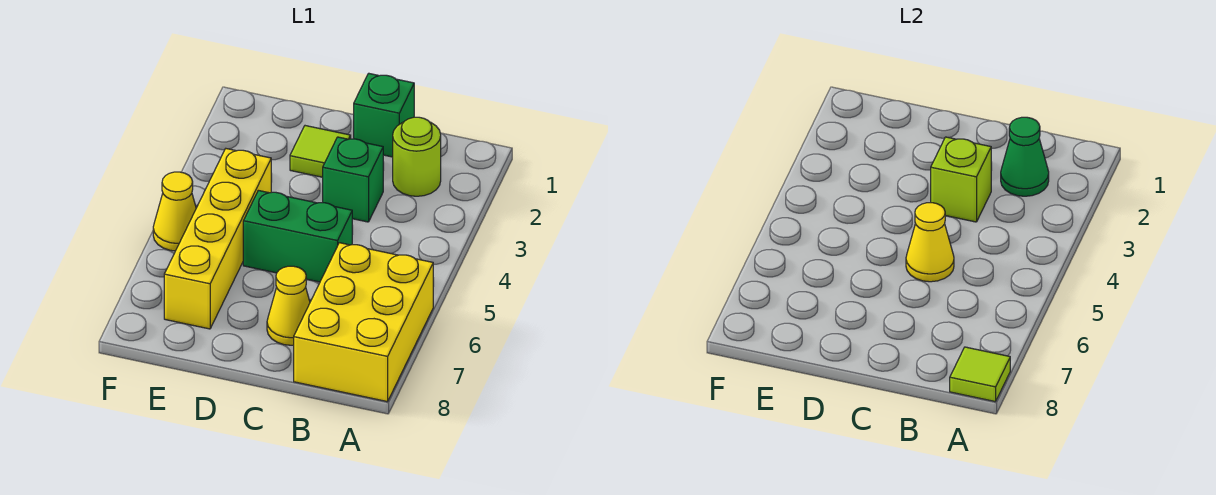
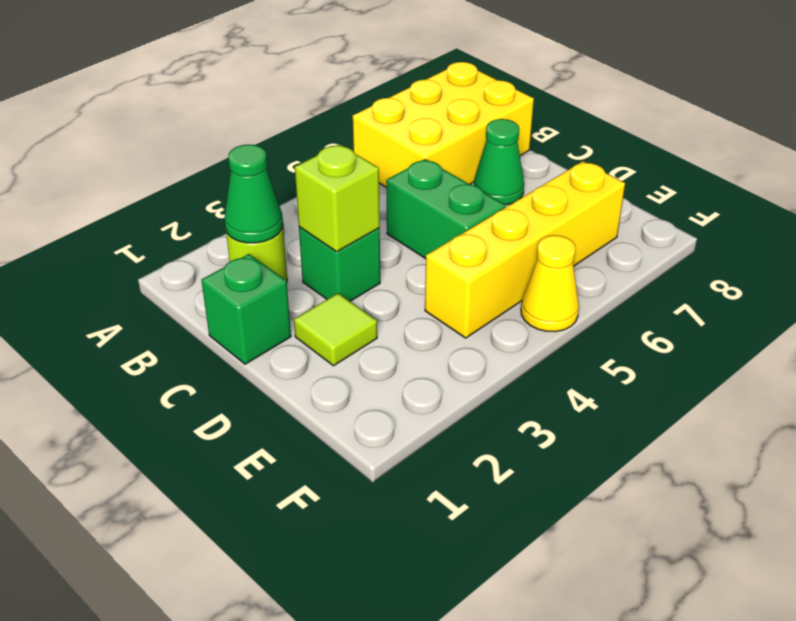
lime 1x1 tile [950,347,1010,402] -> none
yellow 1x1 cone [906,203,954,282] -> none
yellow 1x1 cone [267,266,310,345] -> green 1x1 cone [474,119,524,205]

